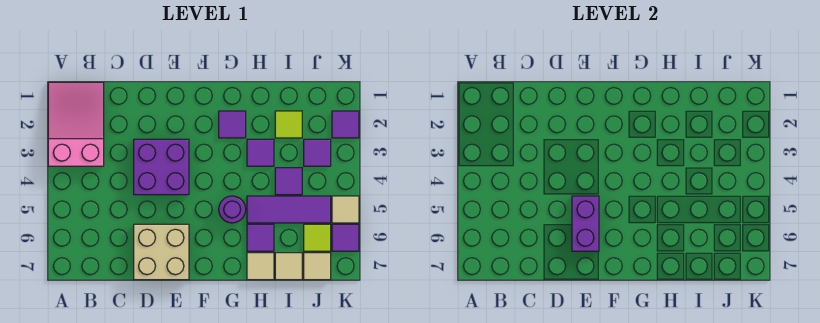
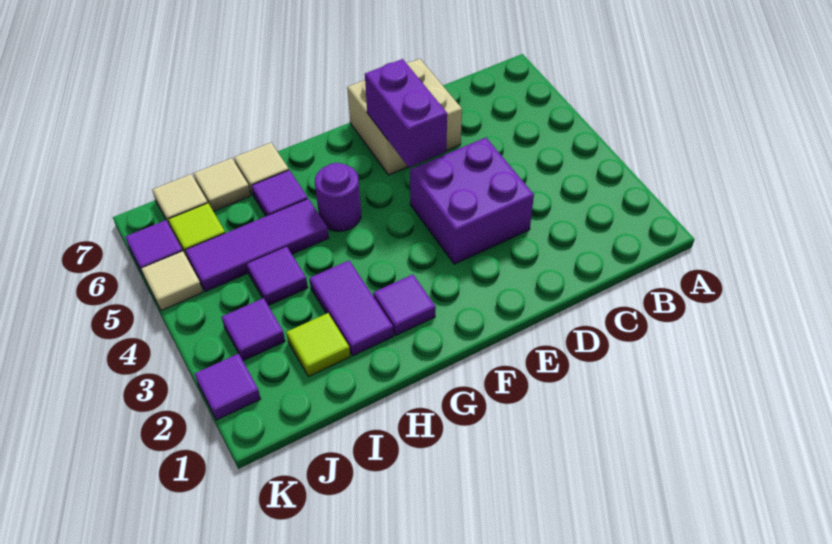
pink 2x3 slope [48,82,104,166] -> none
purple 1x1 tile [247,139,274,166] -> purple 1x2 tile [309,261,393,356]

